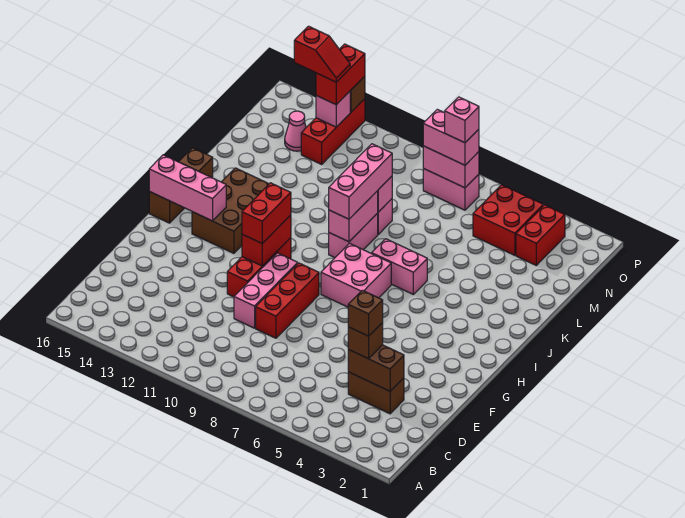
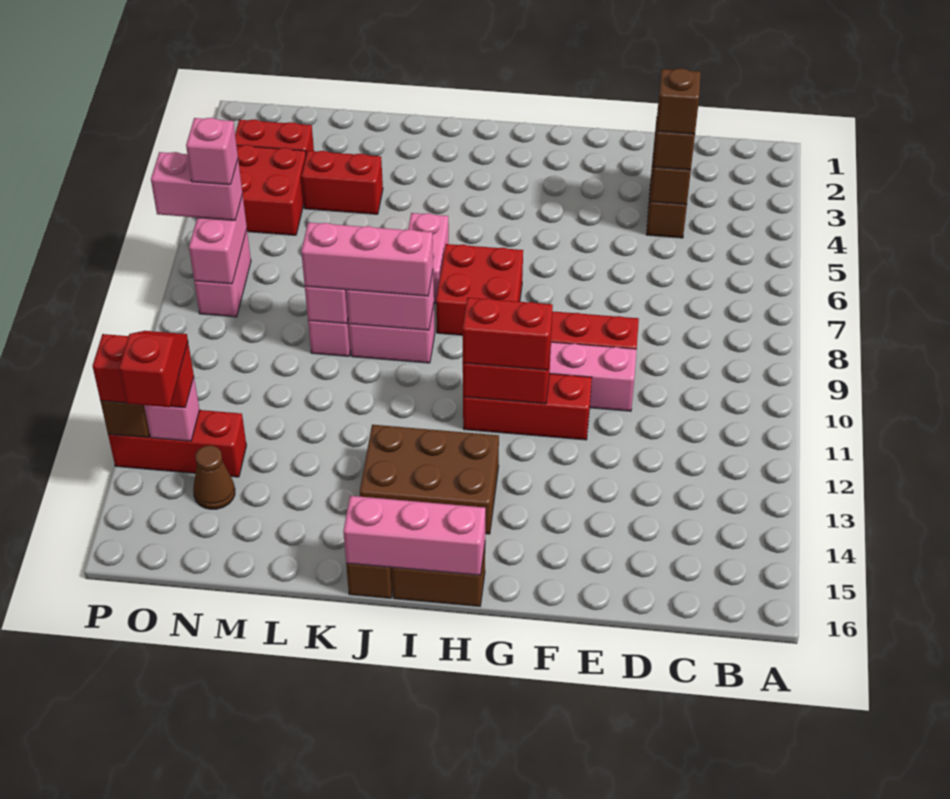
pink 2x2 brick [321,243,391,307] -> red 2x2 brick [436,244,523,335]
pink 1x3 brick [149,155,226,221] -> pink 1x3 brick turned to [343,496,485,575]
none -> red 1x2 brick [301,151,383,214]
pink 1x1 cone [285,111,306,151] -> brown 1x1 cone [193,445,235,509]
pink 1x2 brick [423,109,479,165] -> pink 1x2 brick turned to [151,152,242,220]

